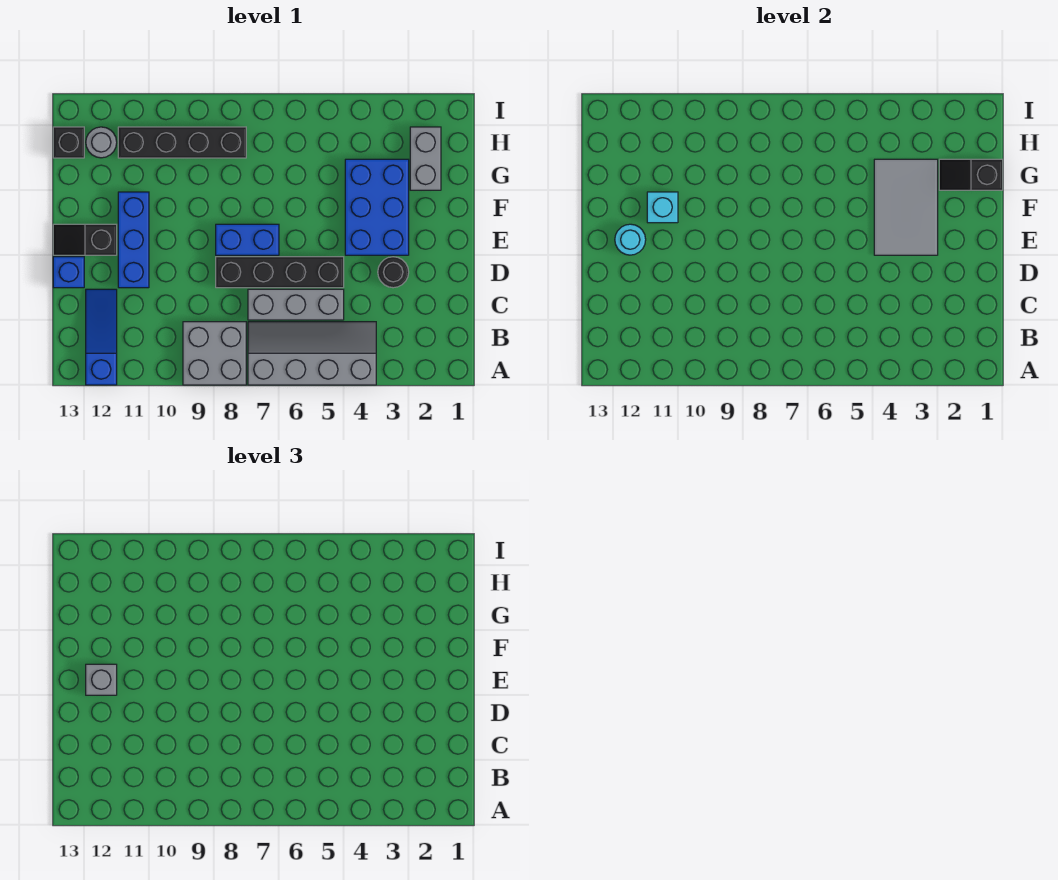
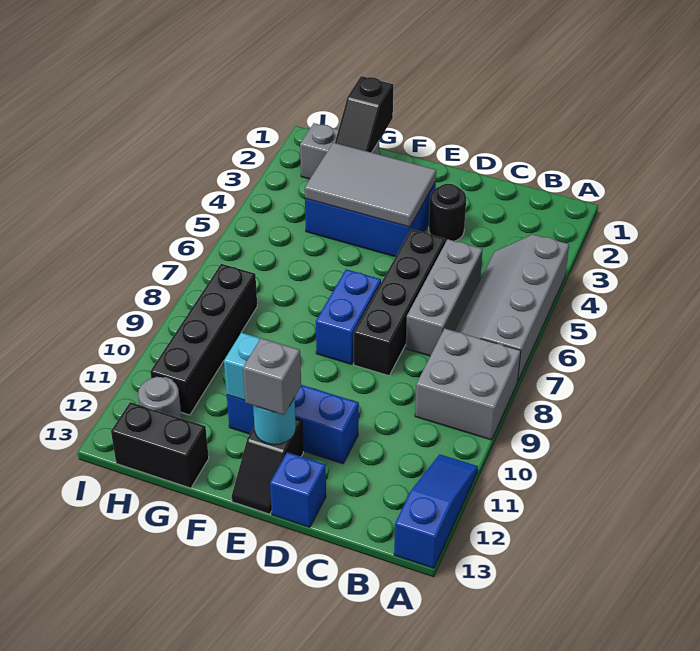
blue 1x3 slope [86,289,117,385] -> blue 1x3 slope turned to [394,454,478,568]
black 1x1 brick [53,127,84,158] -> black 1x2 brick [111,402,209,488]

